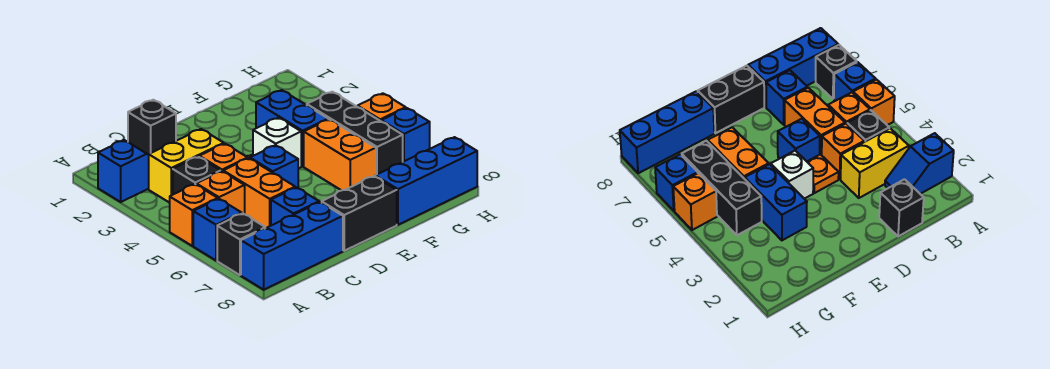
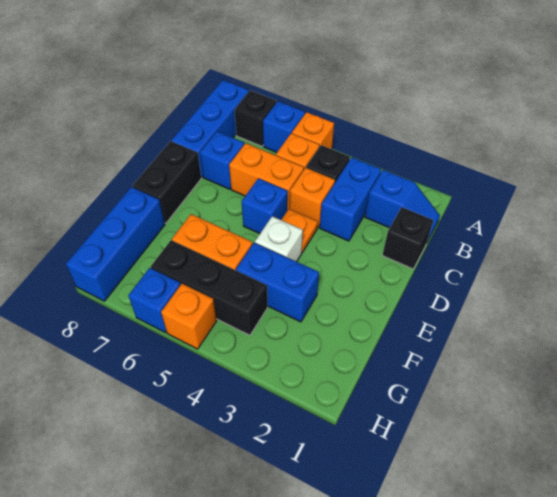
blue 1x2 slope [98,140,149,202] -> blue 1x2 slope turned to [365,170,440,242]
yellow 1x2 brick [149,129,224,203] -> blue 1x2 brick [320,157,381,241]

